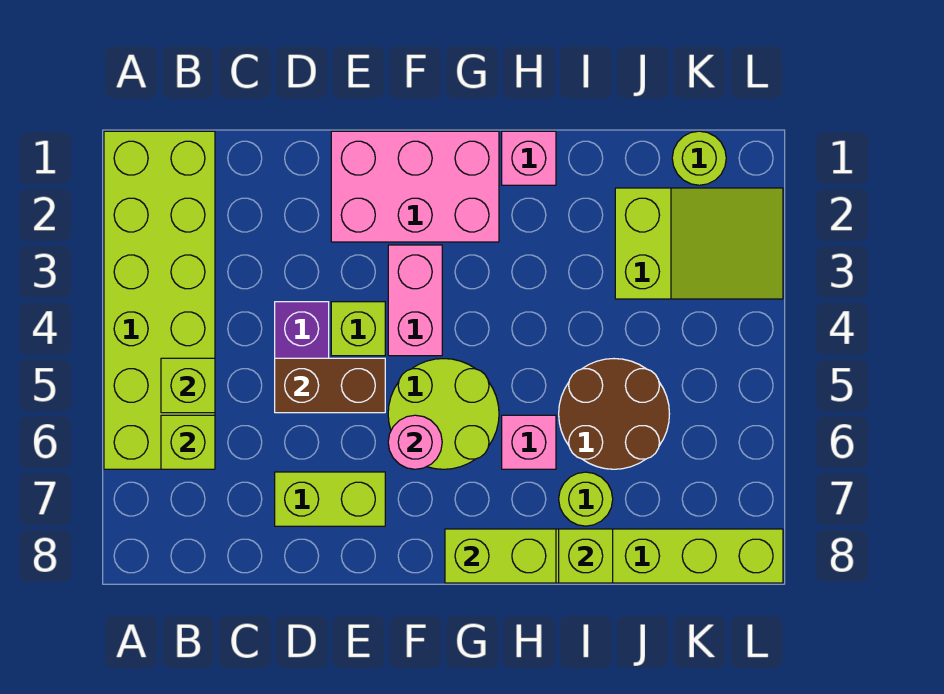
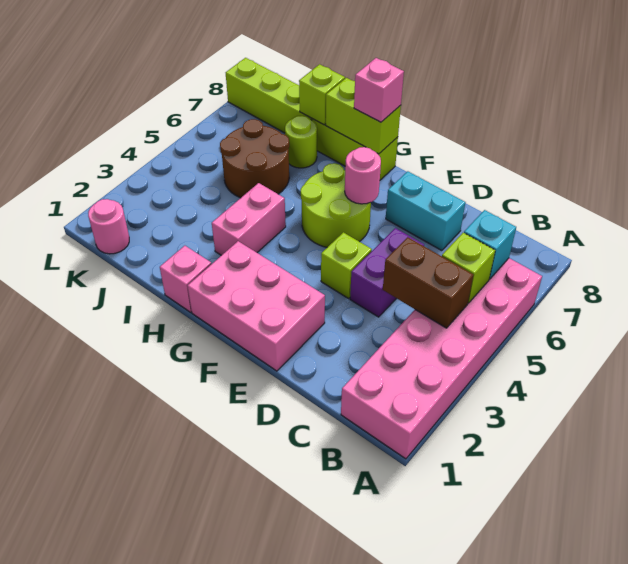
lime 2x6 brick [104,131,215,469] -> pink 2x6 brick [341,258,542,459]
lime 1x1 brick [161,415,215,469] -> cyan 1x1 brick [464,210,516,279]
brown 1x2 brick [275,358,385,413] -> brown 1x2 brick moved to [383,237,473,328]
lime 1x2 brick [275,472,385,526] -> cyan 1x2 brick [386,171,465,251]
pink 1x2 brick [388,245,442,356] -> pink 1x2 brick moved to [212,183,286,255]
pink 1x1 brick [502,415,556,469] -> pink 1x1 brick moved to [354,58,404,122]
lime 2x3 slope [615,188,783,299] -> none
lime 1x1 round brick [672,131,726,185] -> pink 1x1 round brick [88,199,129,254]

